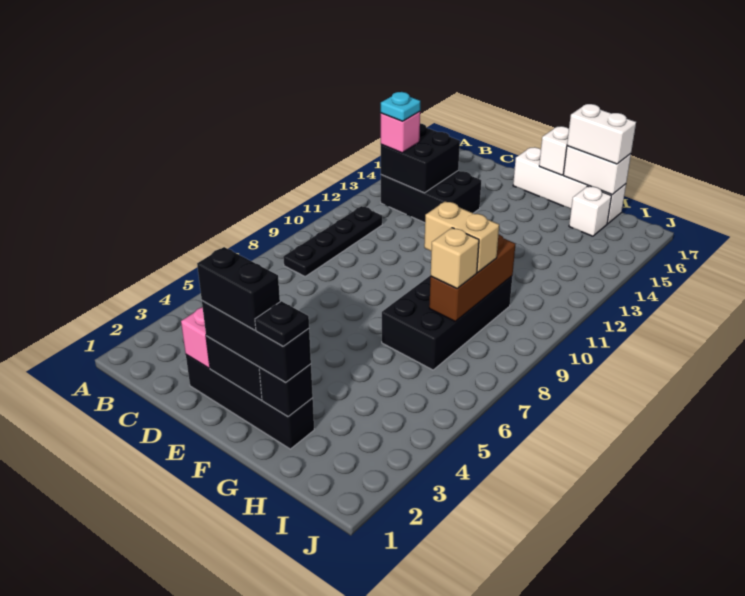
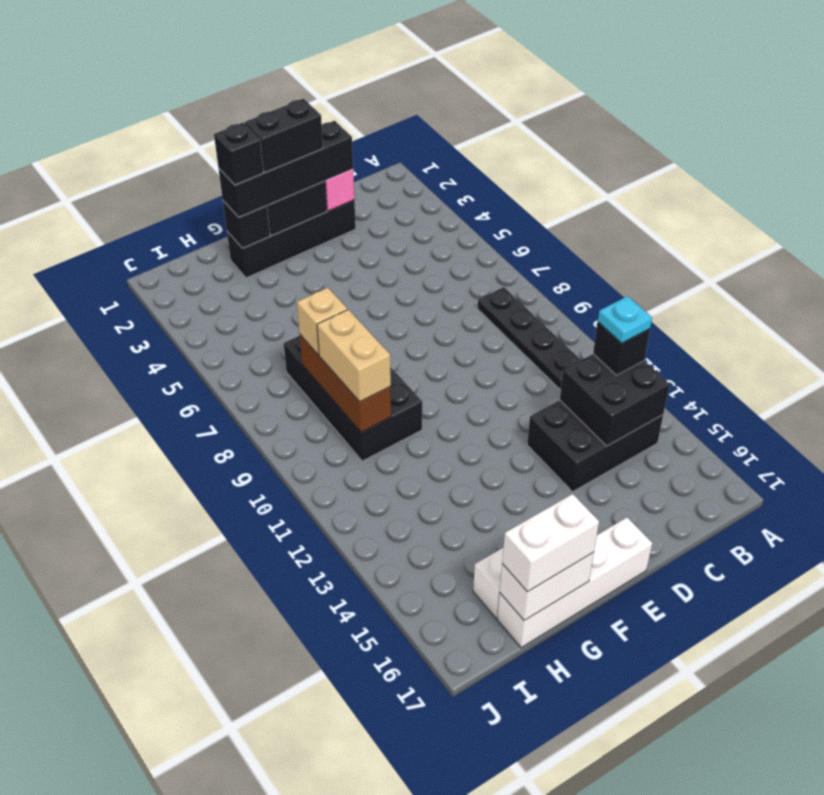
pink 1x1 brick [381,112,420,153] -> black 1x1 brick [593,322,650,375]
black 1x3 brick [202,301,311,382] -> black 1x4 brick [218,121,353,217]
white 1x1 brick [539,126,569,175] -> none
black 1x1 plate [255,301,309,346] -> black 1x1 brick [214,122,264,185]
tan 1x2 brick [424,201,499,272] -> tan 1x2 brick turned to [317,310,391,402]

